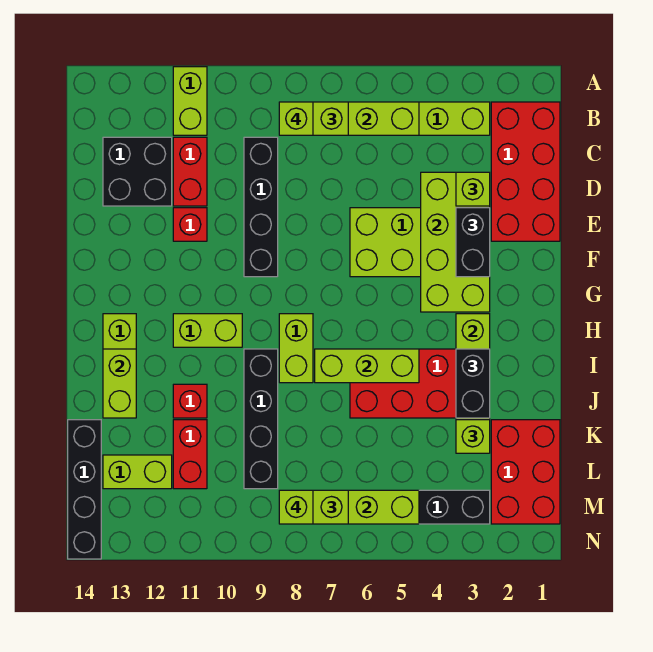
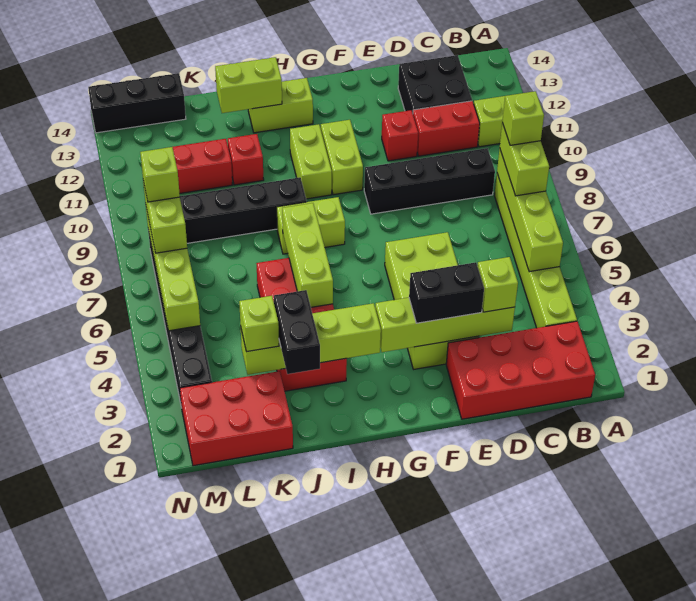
lime 2x4 brick [421,172,490,312] -> lime 1x4 brick [375,298,515,352]
black 1x2 brick [456,349,490,418] -> black 1x2 brick turned to [274,290,320,374]
black 1x4 brick [68,420,101,559] -> black 1x3 brick [88,73,186,133]
lime 1x2 brick [103,455,172,489] -> lime 1x2 brick moved to [321,120,363,195]

